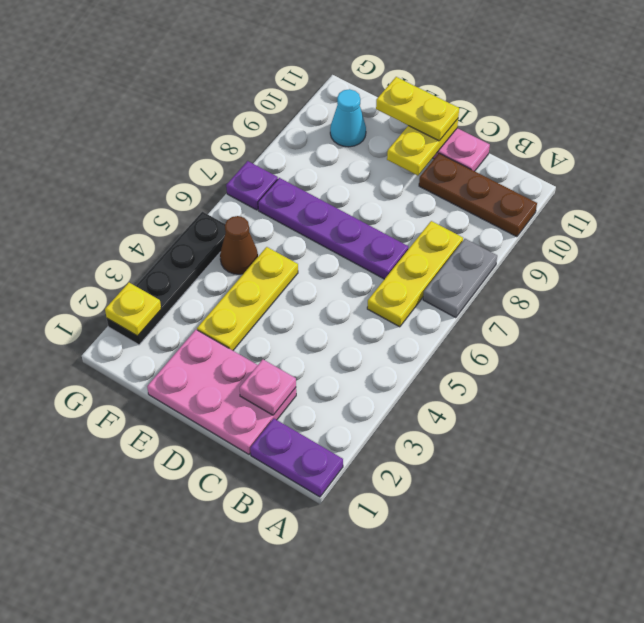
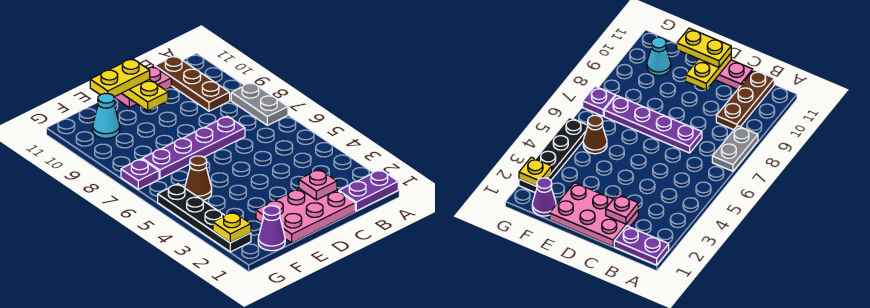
brown 1x3 plate [419,153,537,237] -> brown 1x3 plate turned to [155,56,230,111]
yellow 1x3 plate [367,221,463,327] -> none
yellow 1x3 plate [197,247,298,350] -> none
none -> purple 1x1 cone [258,206,285,251]

